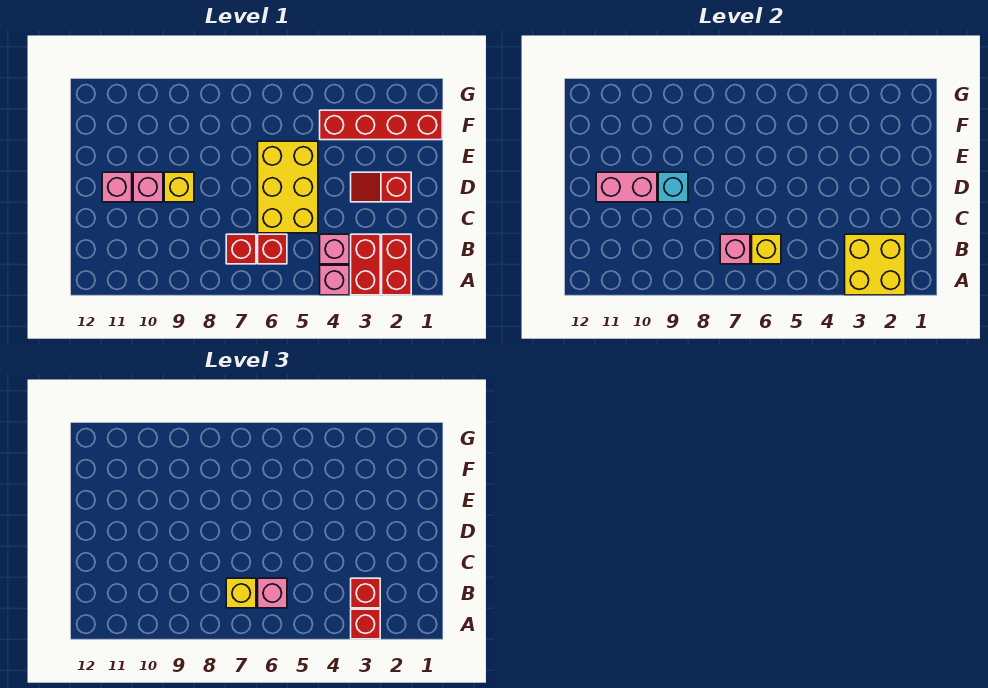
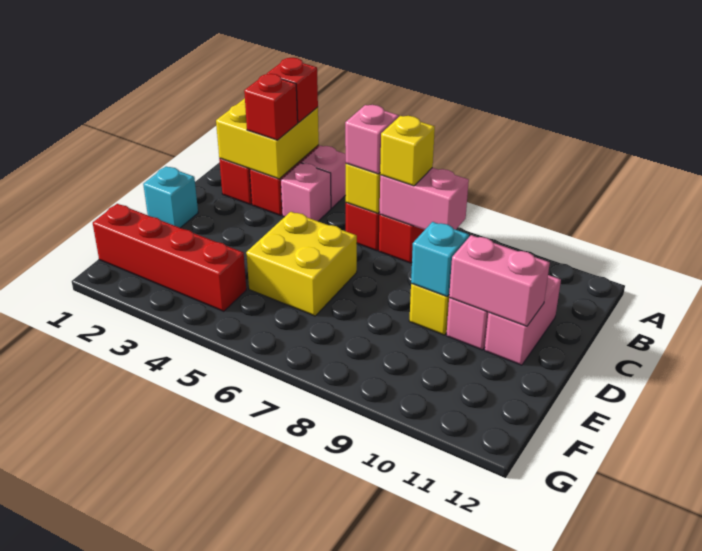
pink 1x1 brick [720,234,750,264] -> pink 1x2 brick [380,168,469,230]
yellow 2x3 brick [258,141,318,233] -> yellow 2x2 brick [246,212,357,316]
none -> cyan 1x1 brick [143,167,198,228]
red 1x2 slope [351,172,411,202] -> none
pink 1x1 brick [102,172,132,202] -> pink 1x2 brick [485,275,561,365]

